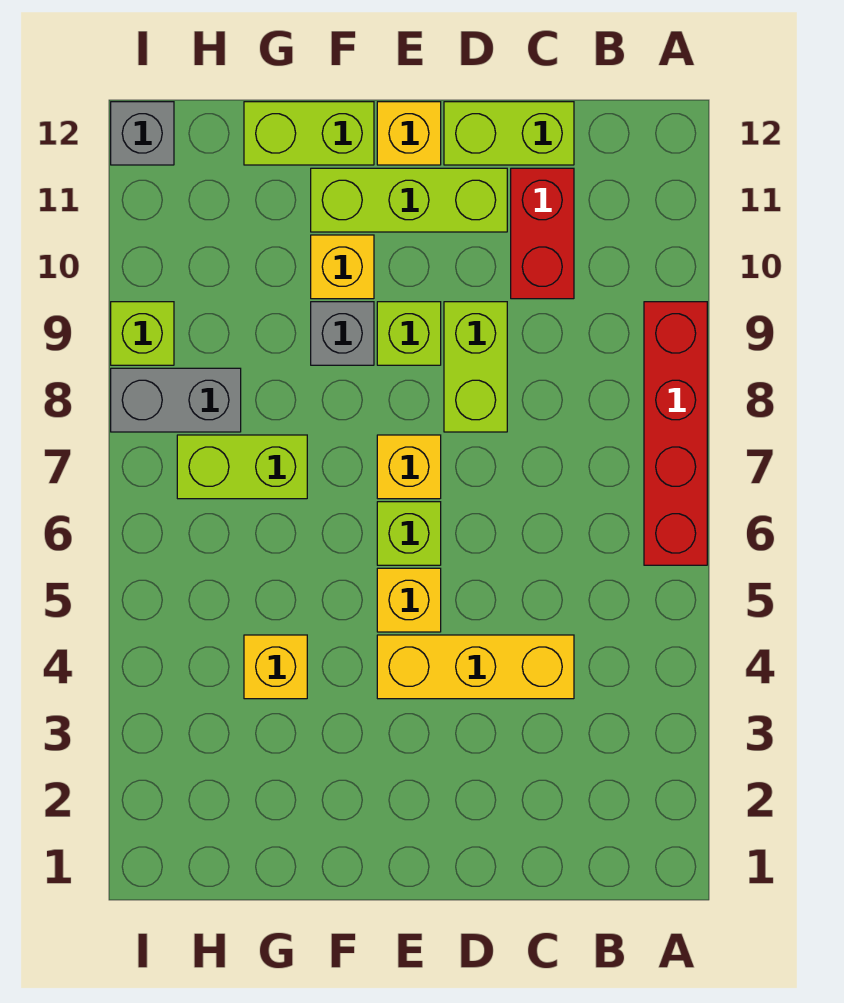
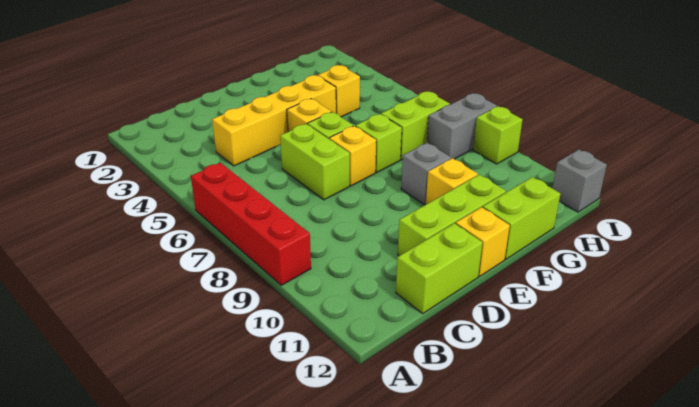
yellow 1x3 brick [377,635,574,699] -> yellow 1x4 brick [212,75,336,166]
red 1x2 brick [511,168,574,299] -> none
lime 1x2 brick [444,302,507,432] -> lime 1x2 brick moved to [280,124,350,200]
lime 1x1 brick [377,302,441,365] -> lime 1x1 brick moved to [356,114,402,172]

